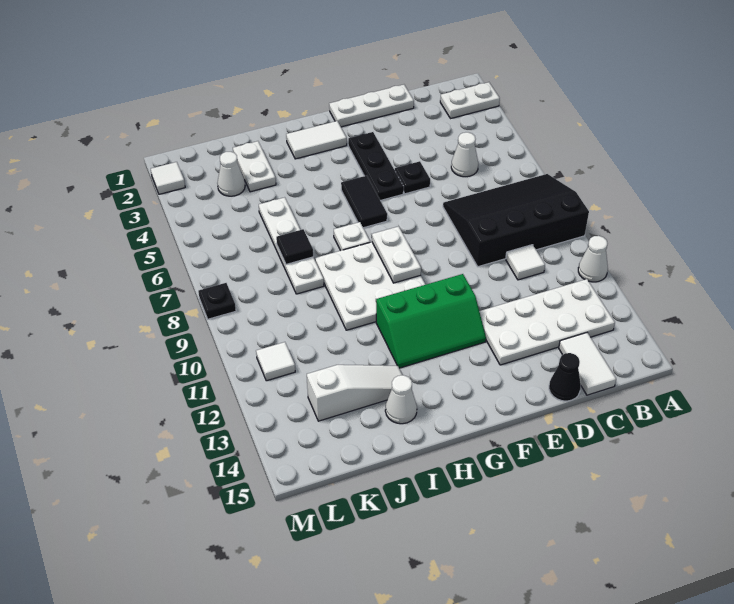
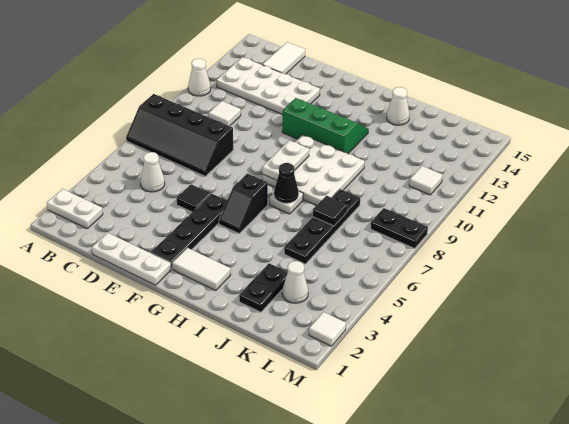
black 3x4 slope [443,174,589,267] -> black 2x4 slope [126,94,233,176]
black 1x1 cone [549,353,581,401] -> black 1x1 cone moved to [274,163,299,203]
black 1x1 plate [395,161,430,194] -> black 1x1 tile [177,184,211,212]
black 1x3 plate [348,132,404,201] -> black 1x4 plate [151,194,227,269]
black 1x2 tile [341,176,387,228] -> black 1x2 slope [219,174,268,233]
white 1x3 slope [307,365,402,421] -> none
white 1x2 plate [233,141,276,192] -> black 1x2 plate [239,263,288,312]
white 1x4 plate [259,197,324,294] -> black 1x4 plate [284,189,360,264]
black 1x1 plate [198,283,236,319] -> black 1x2 plate [371,208,428,249]

